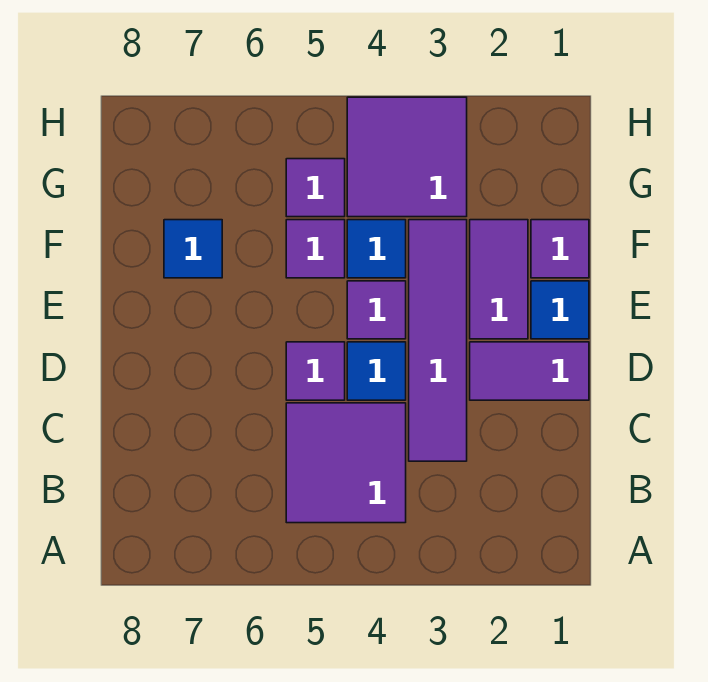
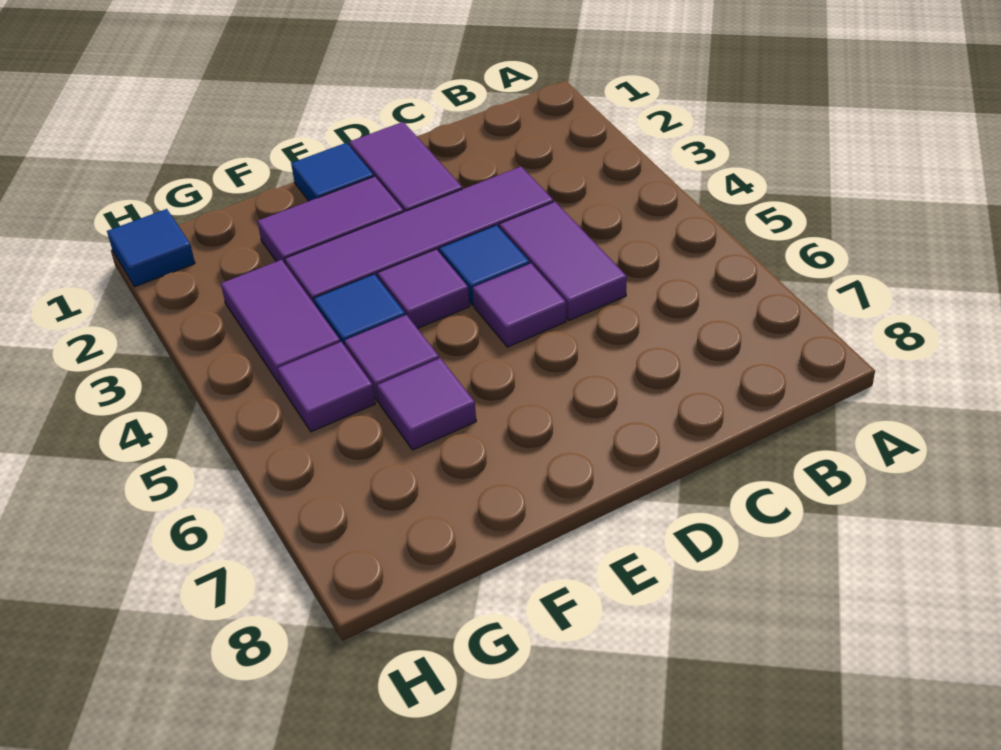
purple 2x2 tile [286,403,406,523] -> purple 1x2 tile [499,202,627,321]
purple 1x1 tile [531,220,589,278] -> purple 1x1 tile moved to [377,358,476,450]
blue 1x1 tile [164,220,222,278] -> blue 1x1 tile moved to [107,209,195,287]
purple 2x2 tile [347,97,467,217] -> purple 1x2 tile [221,260,340,386]

